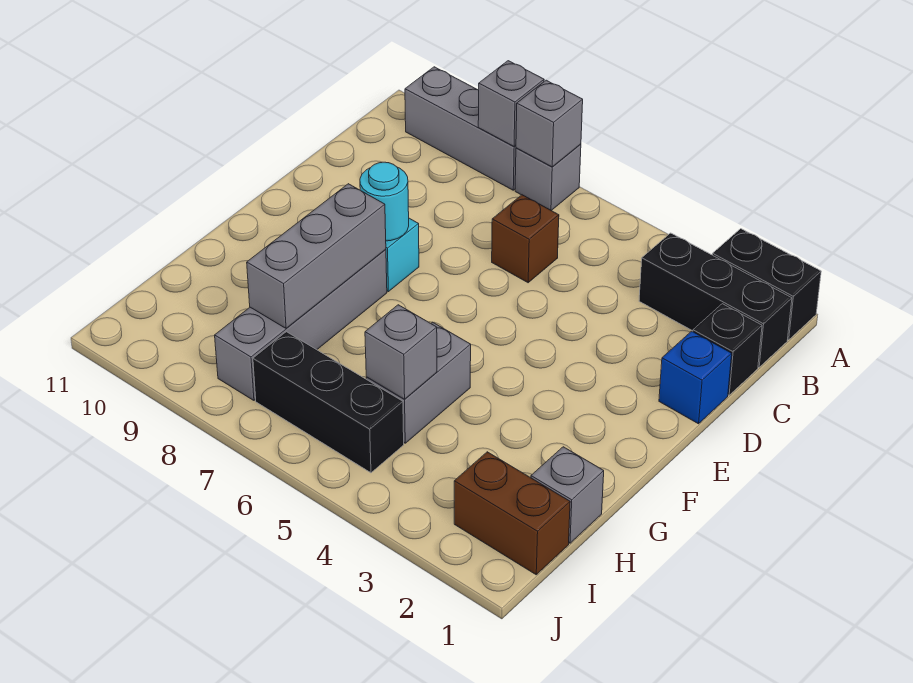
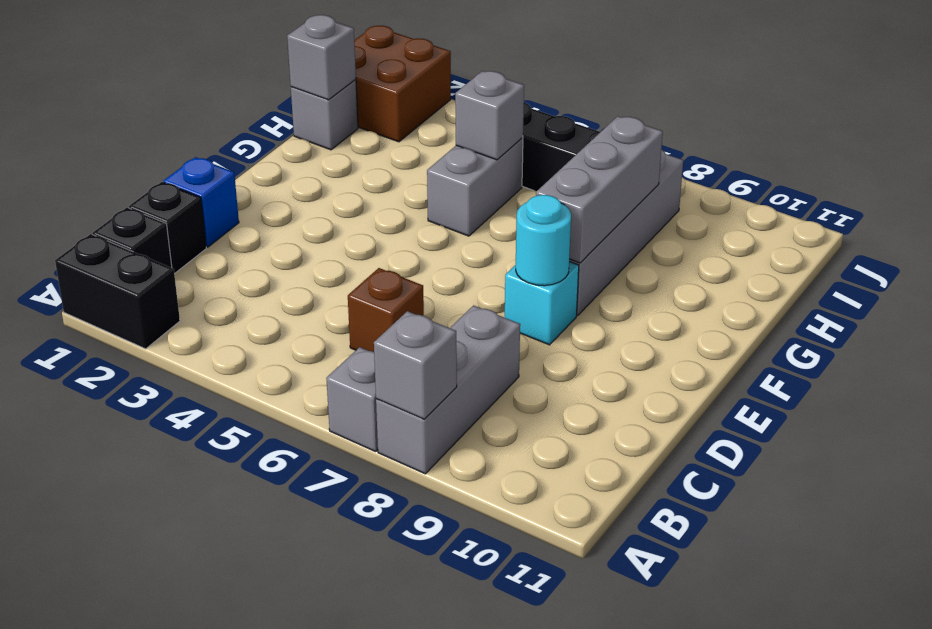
grey 1x1 brick [516,80,583,167] -> grey 1x1 brick moved to [287,15,356,100]
grey 1x3 brick [405,67,516,190] -> grey 1x3 brick turned to [376,306,520,474]
black 1x3 brick [639,233,792,367] -> black 1x1 brick [93,208,172,268]
brown 1x2 brick [454,452,570,575] -> brown 2x2 brick [354,26,451,142]

